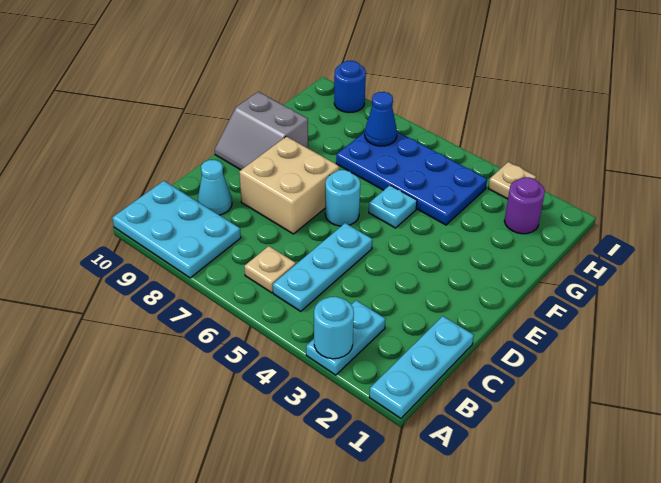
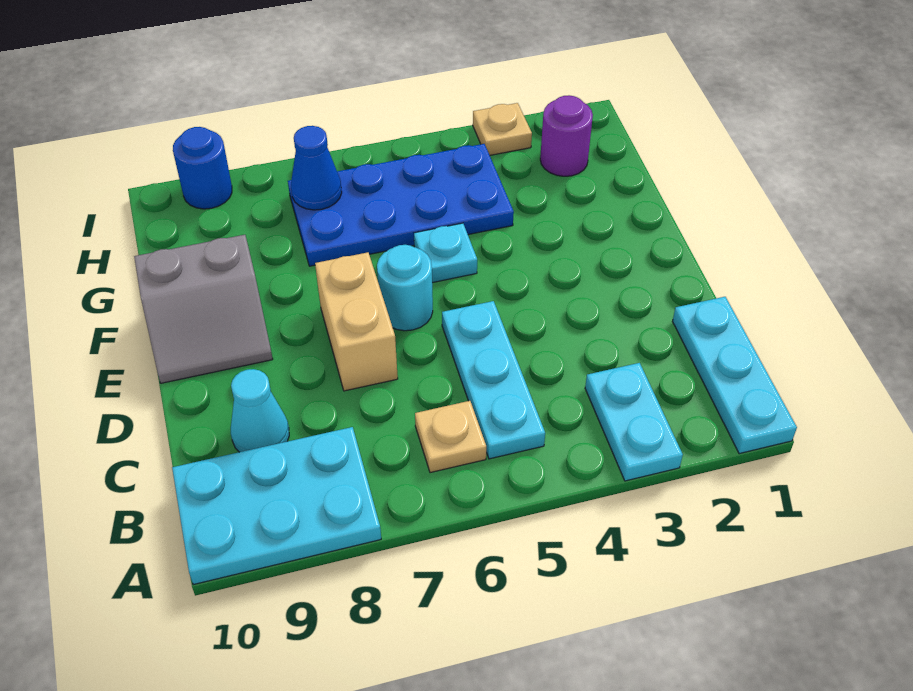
cyan 1x1 round brick [314,297,354,359] -> none
tan 2x2 brick [239,136,339,234] -> tan 1x2 brick [315,252,398,391]

